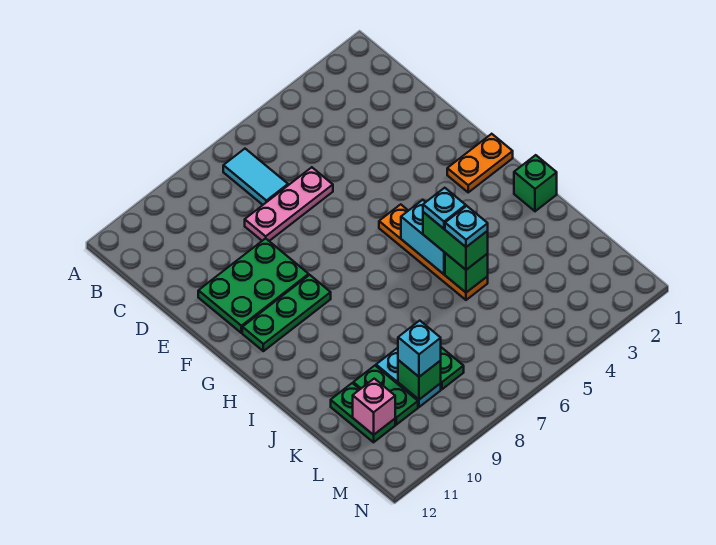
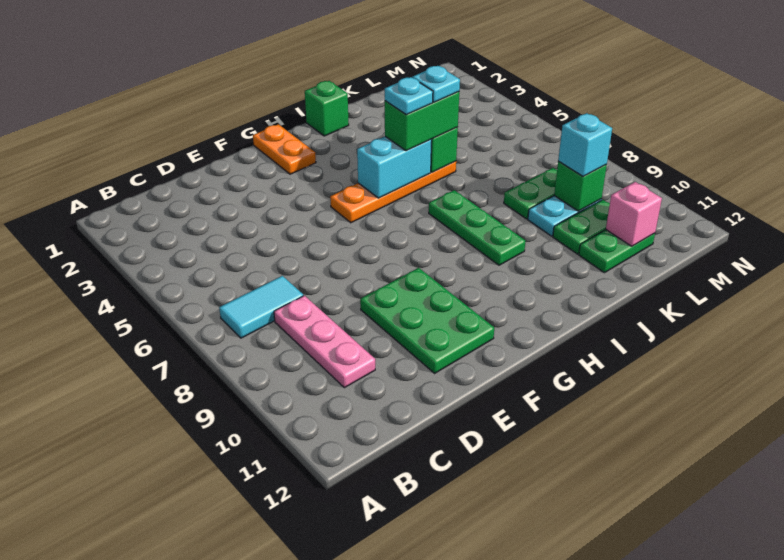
pink 1x3 plate [245,167,333,241] -> pink 1x3 plate moved to [274,296,375,388]
green 1x3 plate [242,275,331,351] -> green 1x3 plate moved to [429,190,525,265]

